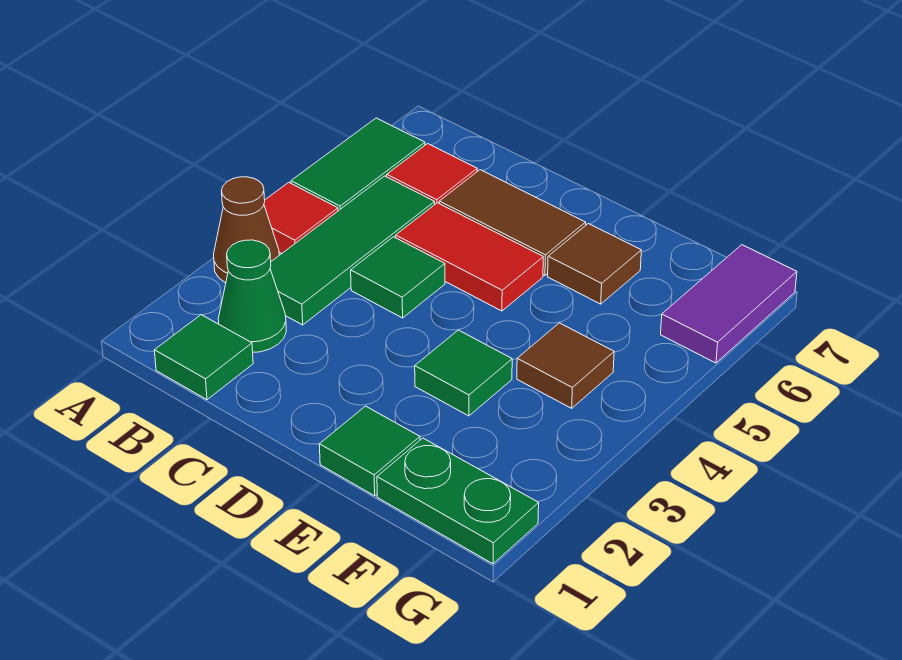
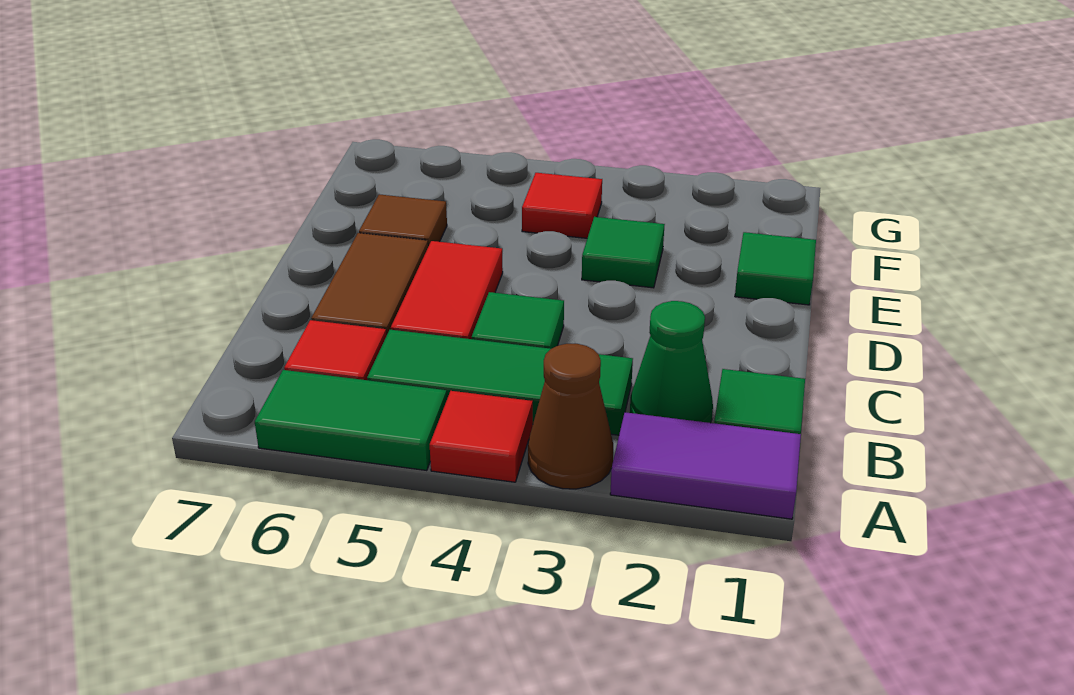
green 1x2 plate [377,438,539,564] -> none
brown 1x1 tile [517,323,614,408] -> red 1x1 tile [522,173,602,238]
purple 1x2 tile [661,245,797,363] -> purple 1x2 tile moved to [610,412,801,519]

